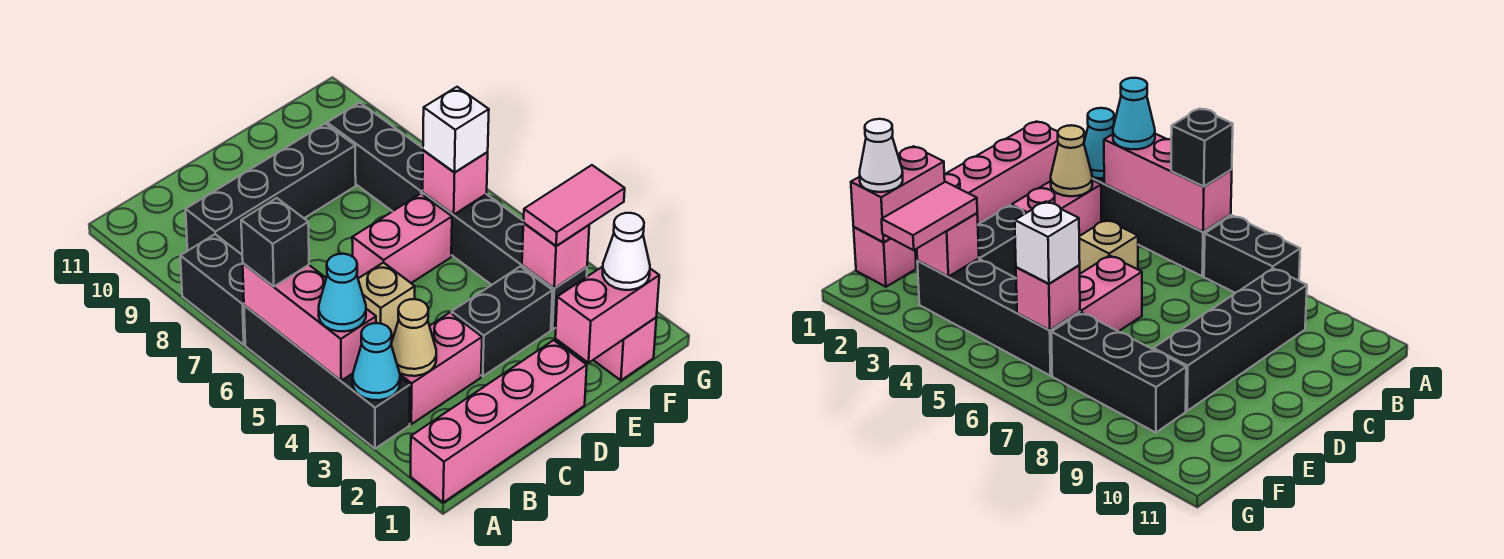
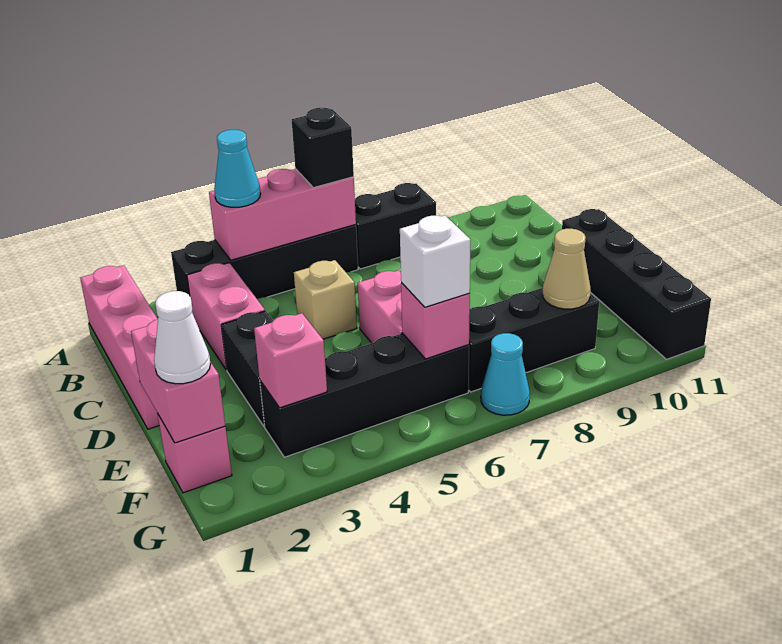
cyan 1x1 cone [353,323,400,400] -> cyan 1x1 cone moved to [481,333,530,415]
tan 1x1 cone [391,299,436,376] -> tan 1x1 cone moved to [543,229,591,309]
black 1x4 brick [186,124,356,254] -> black 1x4 brick moved to [562,209,711,359]
pink 1x2 tile [523,165,625,246] -> none

